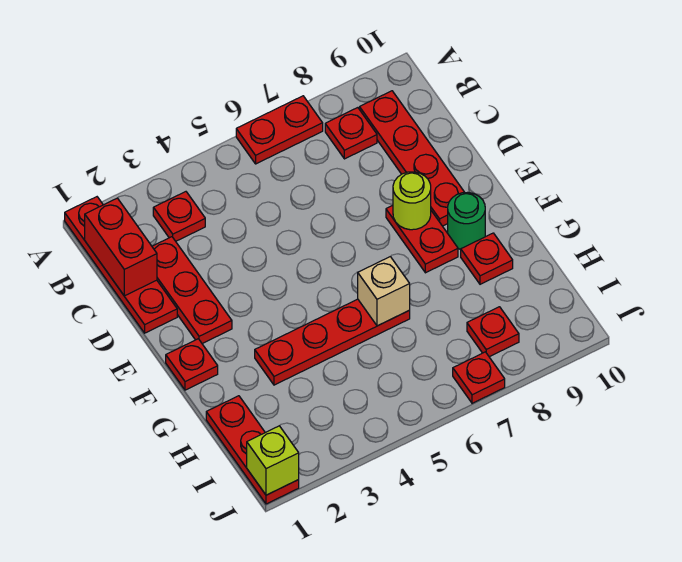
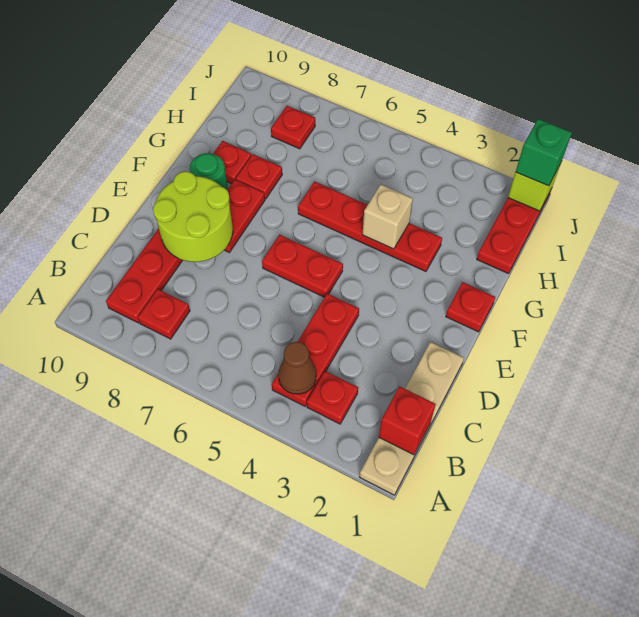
red 1x4 plate [65,197,177,333] -> tan 1x4 plate [360,342,464,495]
red 1x2 plate [236,96,323,164] -> red 1x2 plate moved to [262,235,343,297]
red 1x2 brick [85,198,157,296] -> red 1x1 brick [379,386,436,455]
none -> brown 1x1 cone [278,342,316,394]
red 1x3 plate [152,237,232,343] -> red 1x3 plate moved to [272,293,359,406]
lime 1x1 round brick [393,172,431,230] -> lime 2x2 round brick [153,171,233,262]
tan 1x1 brick [358,257,410,326] -> tan 1x1 brick moved to [362,184,413,249]
none -> green 1x1 brick [516,119,572,186]
red 1x1 plate [453,352,505,403] -> red 1x1 plate moved to [236,154,282,199]

